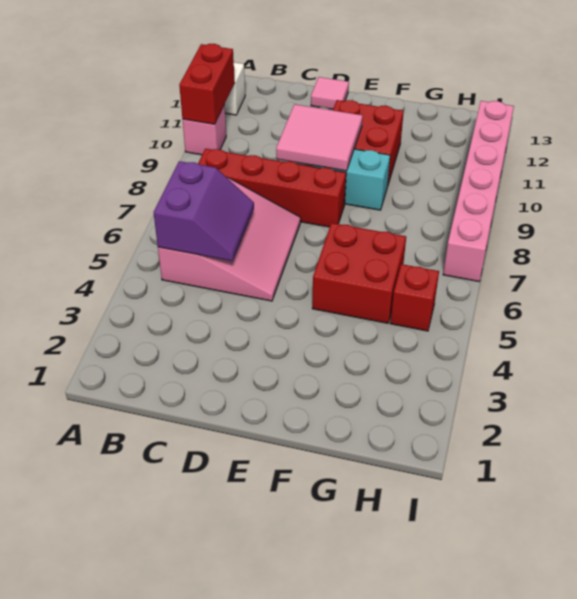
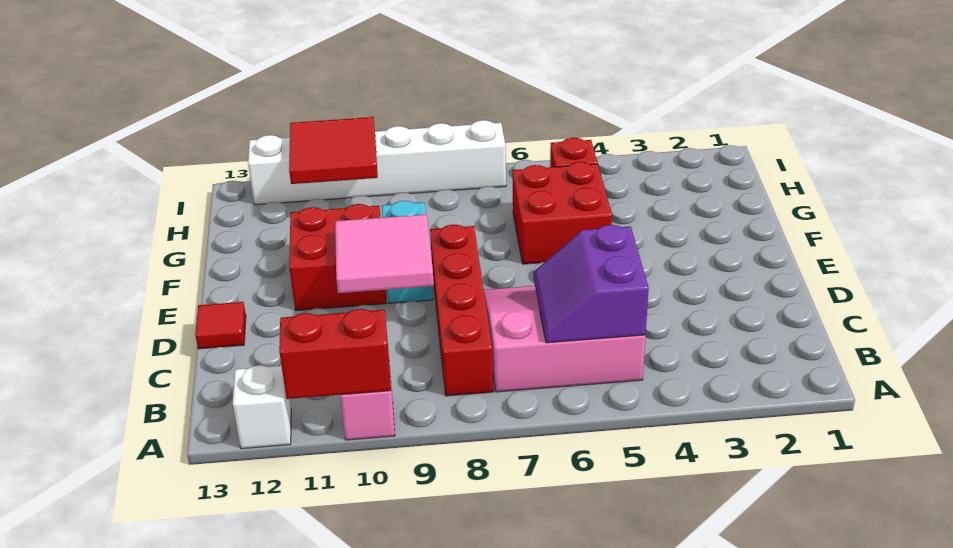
purple 2x2 slope [153,161,254,261] -> purple 2x2 slope turned to [534,225,649,343]
pink 1x1 tile [311,77,349,109] -> red 1x1 tile [195,302,246,349]
none -> red 2x2 tile [289,117,378,184]
pink 1x6 brick [443,101,514,281] -> white 1x6 brick [248,120,506,205]

